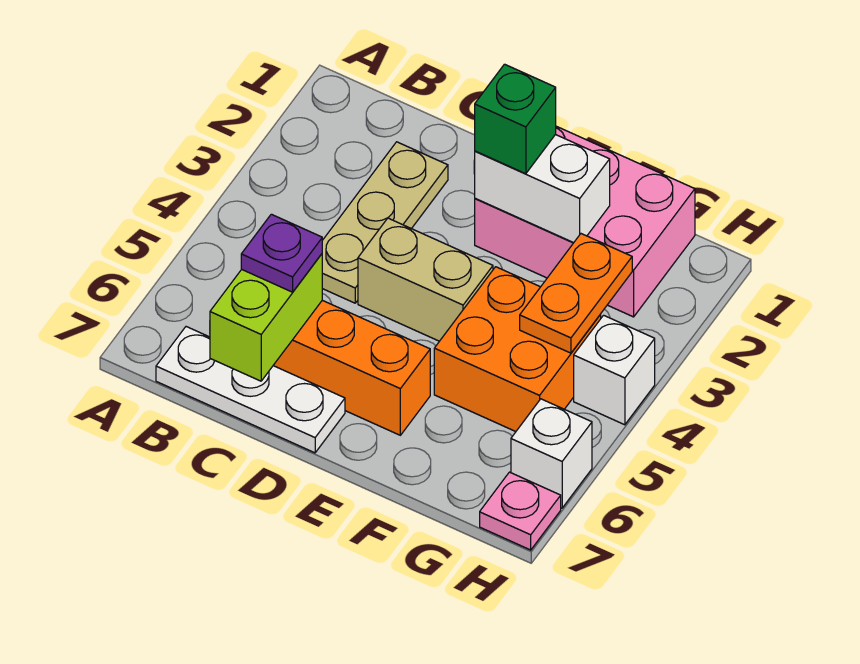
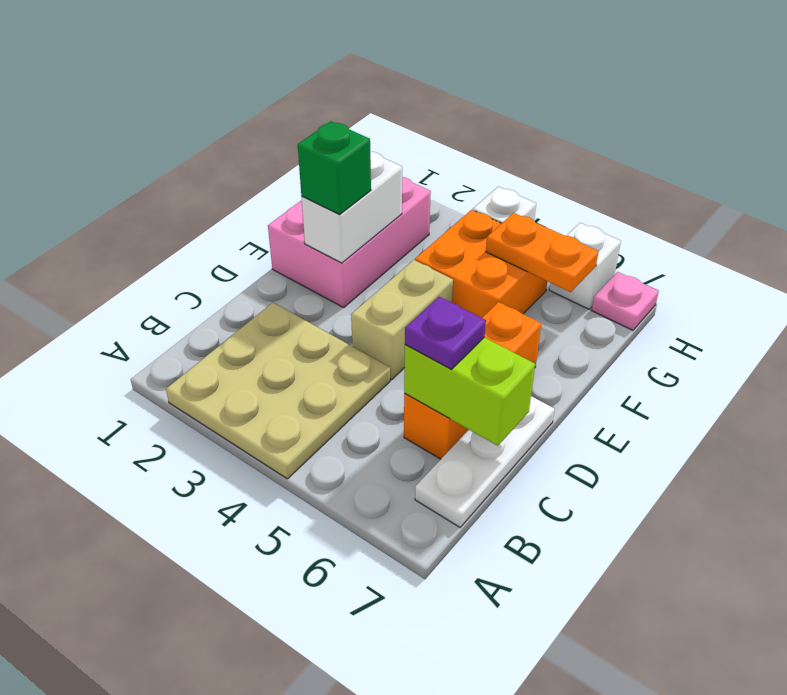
tan 1x3 plate [322,142,448,303] -> tan 3x3 plate [166,303,390,479]
orange 1x2 plate [520,234,632,353] -> orange 1x2 plate moved to [486,213,598,292]

